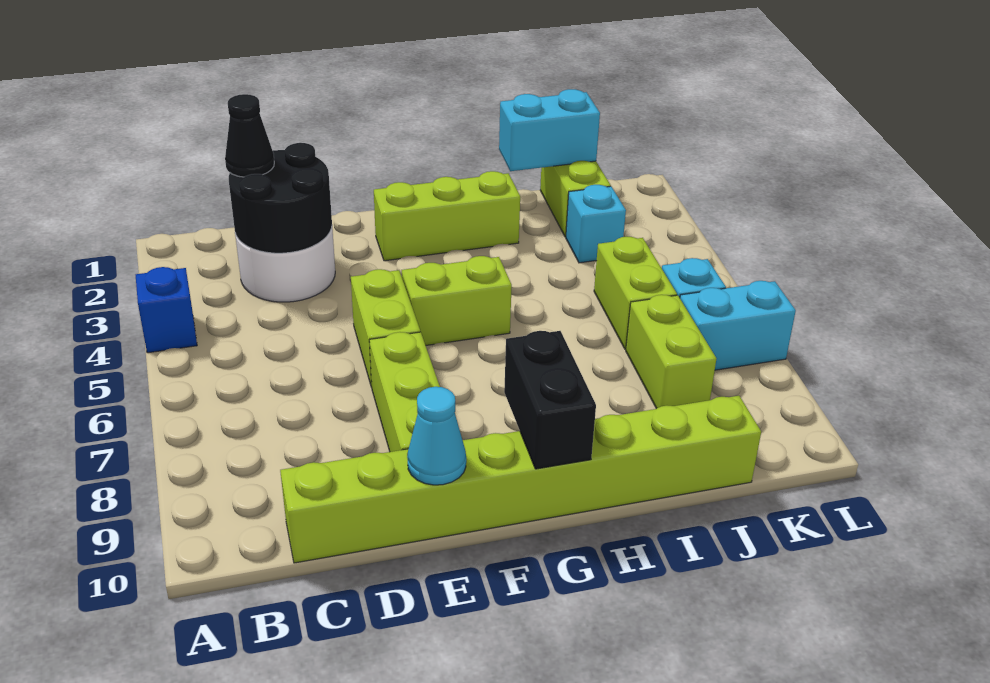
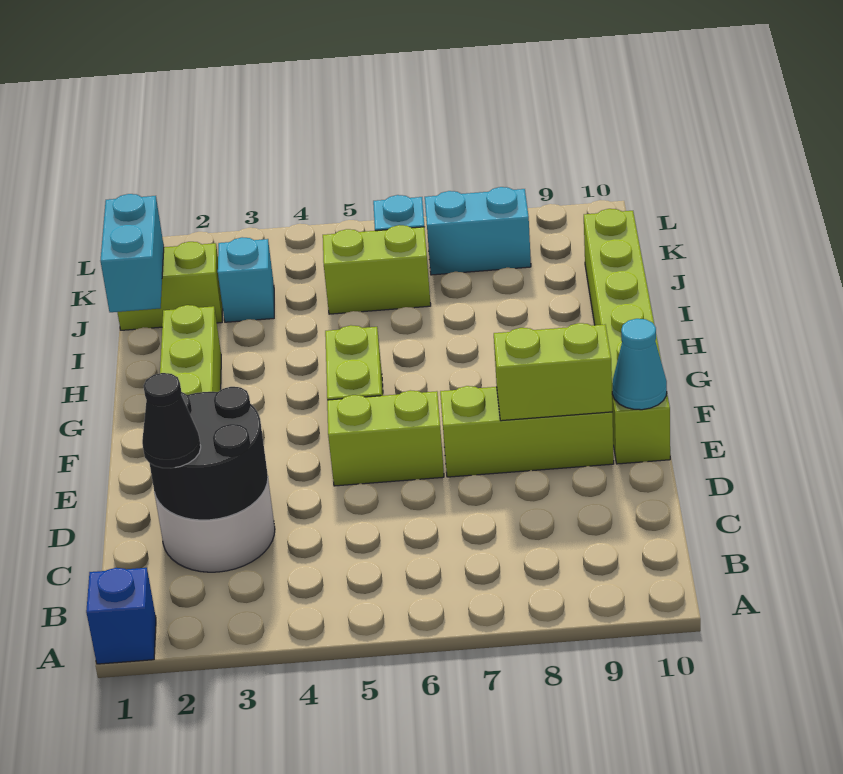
blue 1x1 brick [136,267,197,353] -> blue 1x1 brick moved to [86,568,156,664]
lime 1x8 brick [280,396,761,563] -> lime 1x6 brick [584,209,670,464]
black 1x2 brick [504,331,596,469] -> none
lime 1x2 brick [626,295,717,409] -> lime 1x2 brick moved to [494,323,612,421]
cyan 1x2 brick [680,281,796,370] -> cyan 1x2 brick turned to [425,187,531,275]

